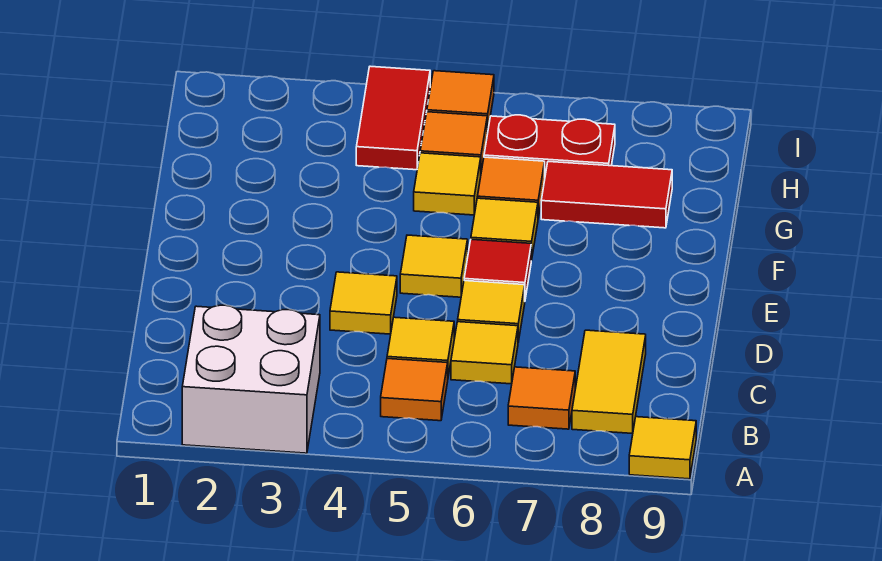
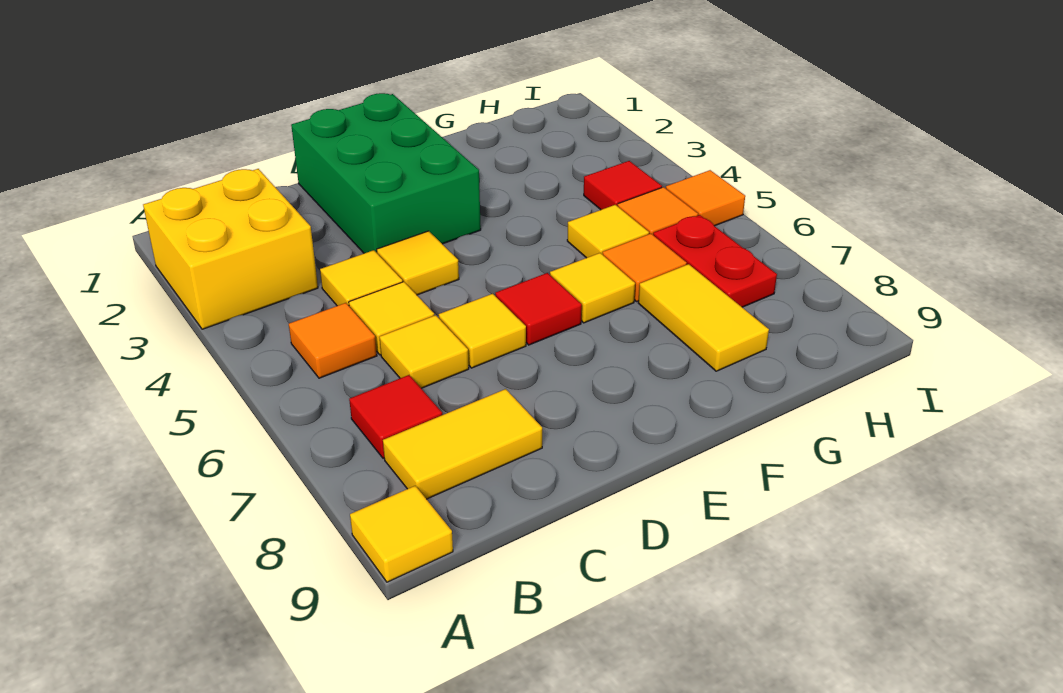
white 2x2 brick [182,305,320,453] -> yellow 2x2 brick [143,169,318,329]
orange 1x1 tile [508,367,575,429] -> red 1x1 tile [349,375,442,458]
none -> green 2x3 brick [291,93,481,253]
yellow 1x1 tile [400,235,468,297] -> yellow 1x1 tile moved to [320,250,403,306]
red 1x2 tile [541,162,672,228] -> yellow 1x2 tile [638,264,769,371]
red 1x2 tile [356,66,430,170] -> red 1x1 tile [584,161,662,210]

